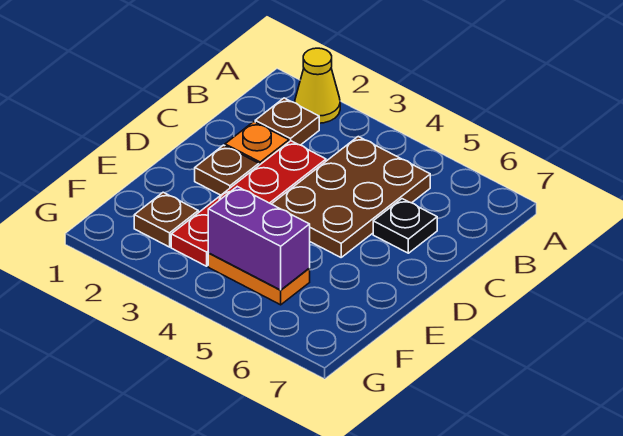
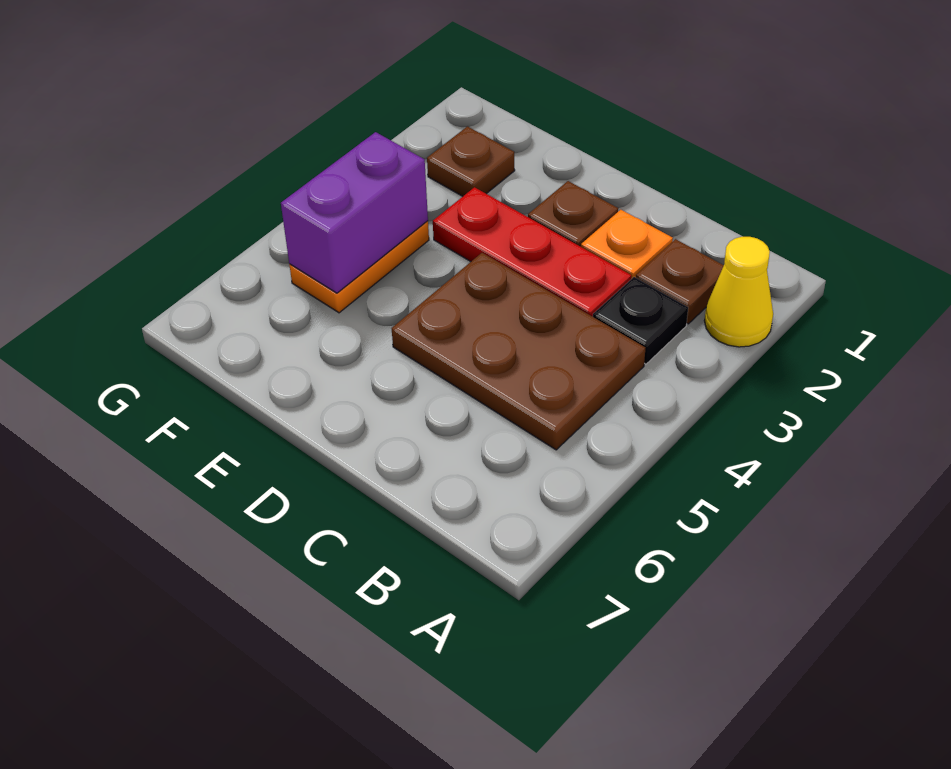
red 1x4 plate [171,141,326,266] -> red 1x3 plate [433,187,631,317]
black 1x1 plate [373,199,437,253] -> black 1x1 plate moved to [593,277,688,364]

